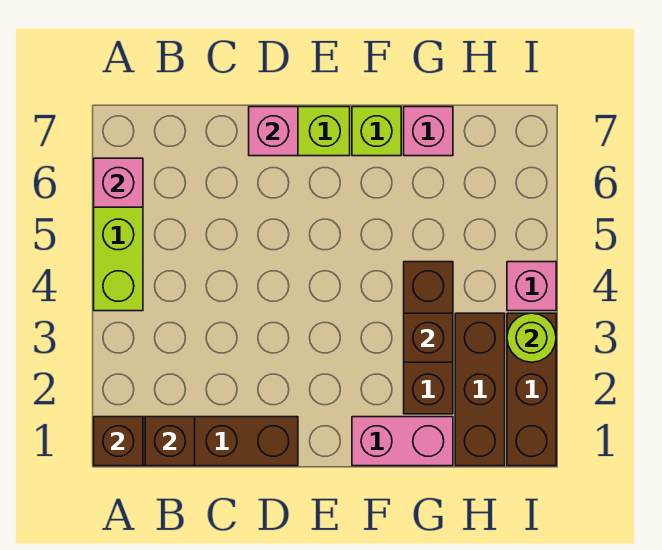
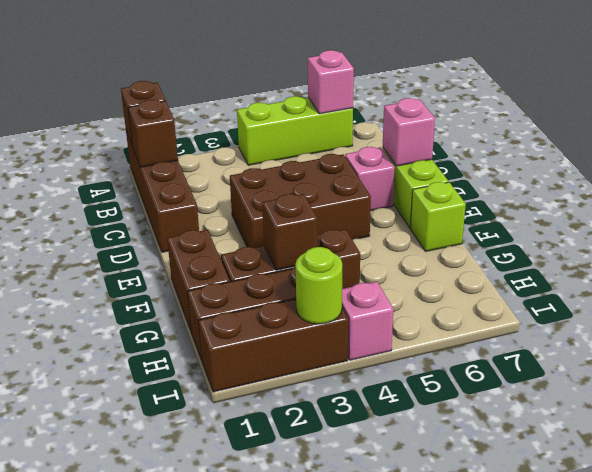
none -> brown 2x3 brick [230,154,371,248]
pink 1x2 brick [352,417,453,466] -> brown 1x2 brick [167,230,230,330]
pink 1x1 brick [404,107,453,156] -> pink 1x1 brick moved to [345,147,395,211]

